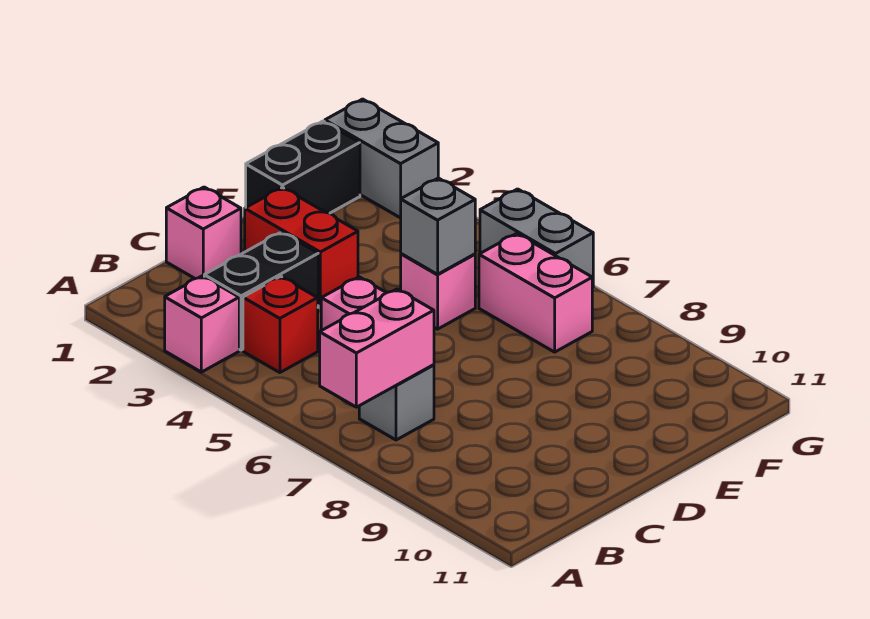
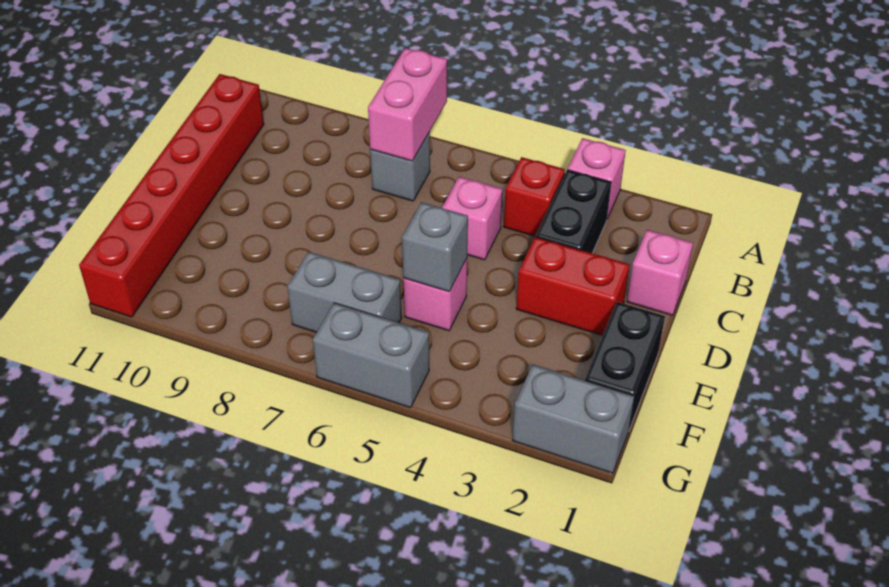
none -> red 1x6 brick [79,74,264,317]
pink 1x2 brick [479,233,592,352] -> grey 1x2 brick [287,252,402,332]

